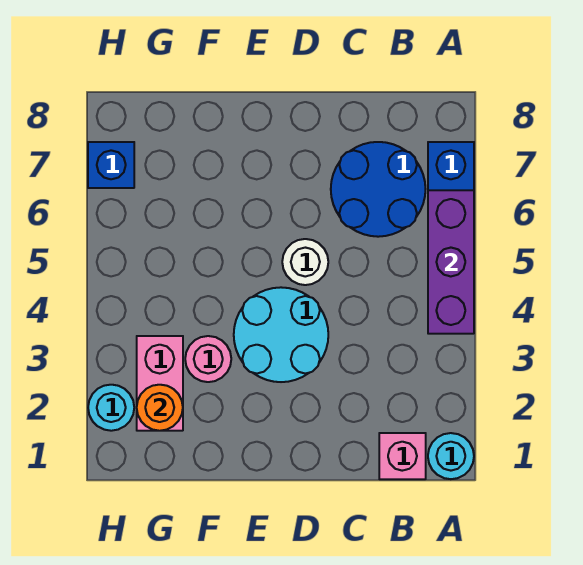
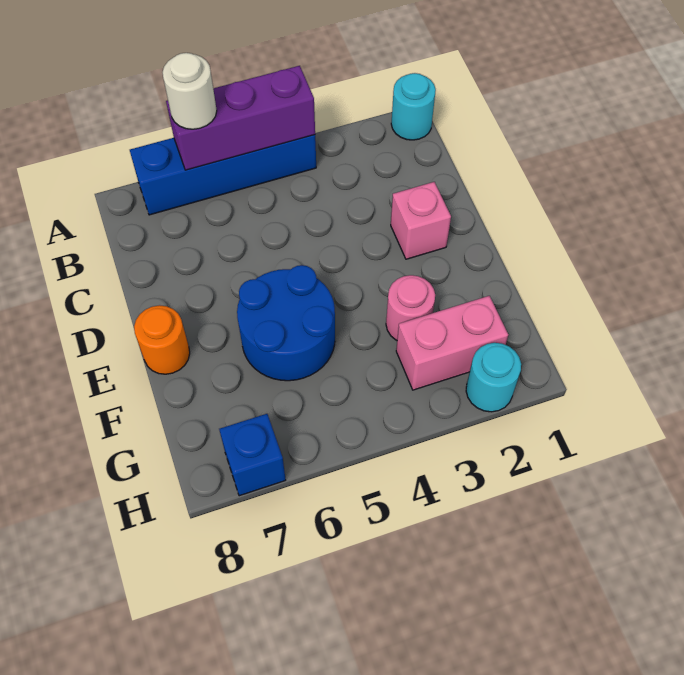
pink 1x1 brick [379,433,426,479] -> pink 1x1 brick moved to [391,182,451,259]
blue 2x2 round brick [331,142,425,237] -> blue 2x2 round brick moved to [237,265,335,381]
cyan 2x2 round brick [234,287,328,382] -> none
white 1x1 round brick [282,239,328,285] -> white 1x1 round brick moved to [163,53,217,129]
orange 1x1 round brick [137,385,183,431] -> orange 1x1 round brick moved to [134,305,190,374]

